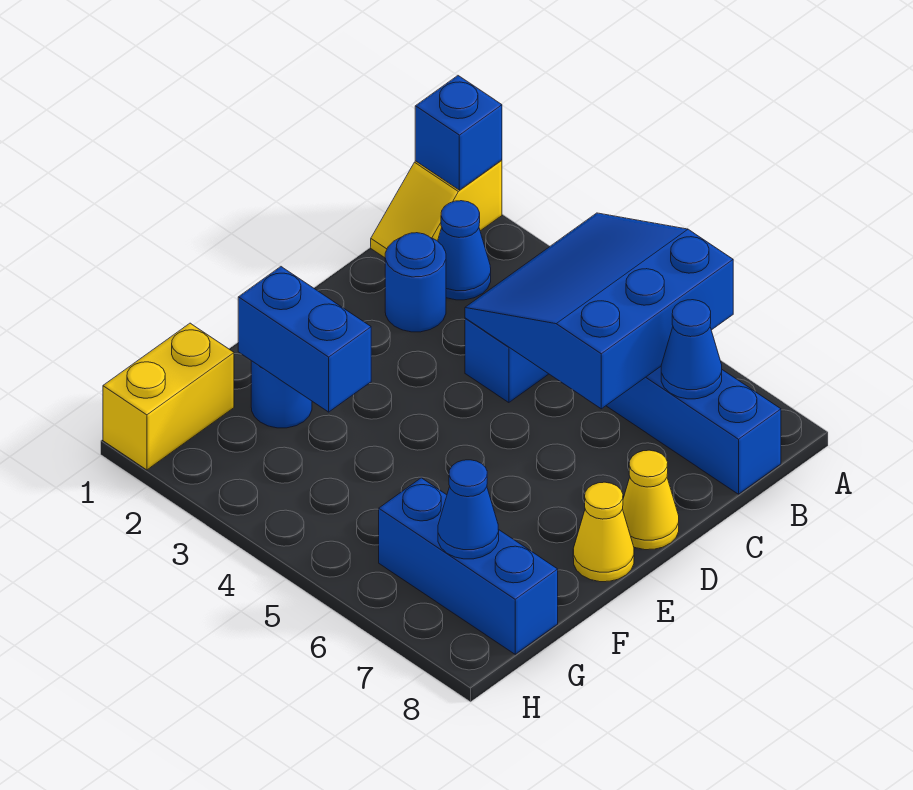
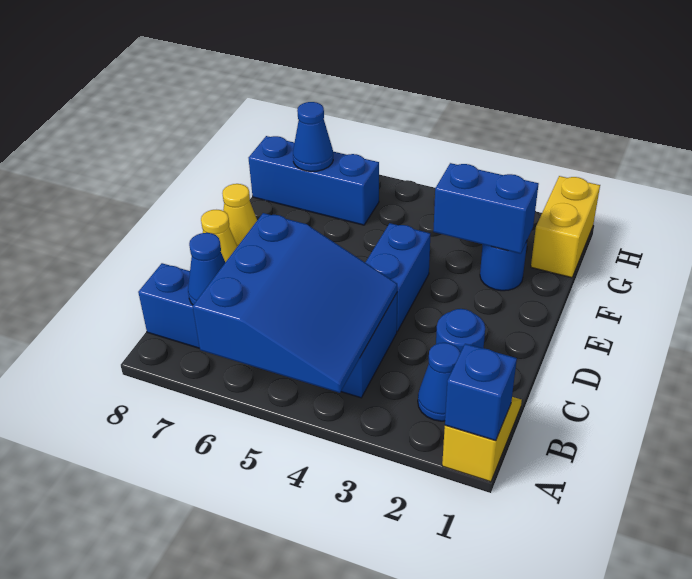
none -> blue 1x2 brick [365,223,431,331]

